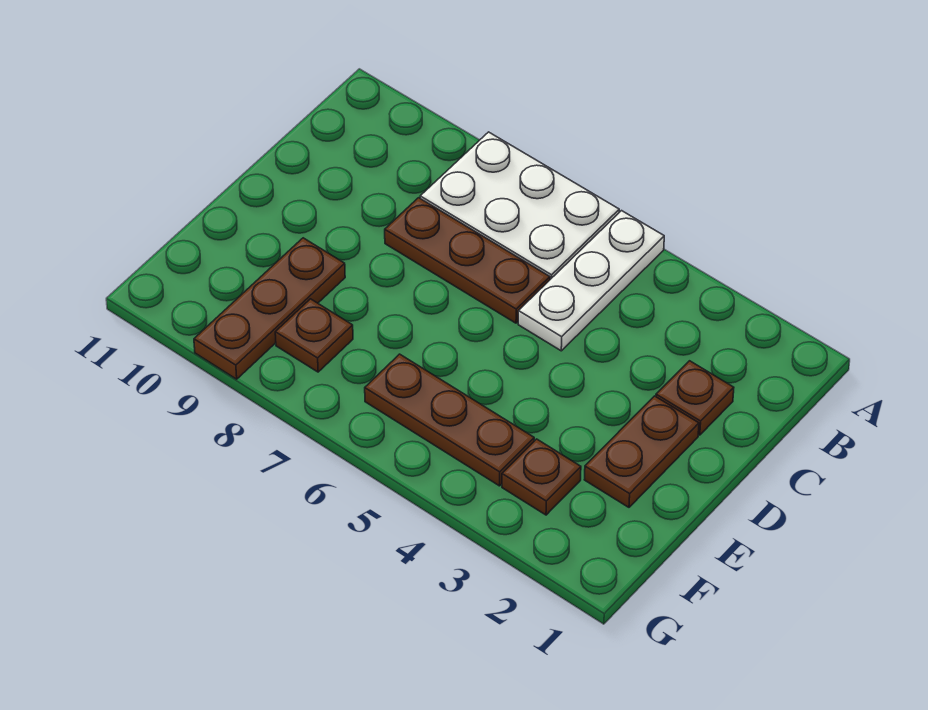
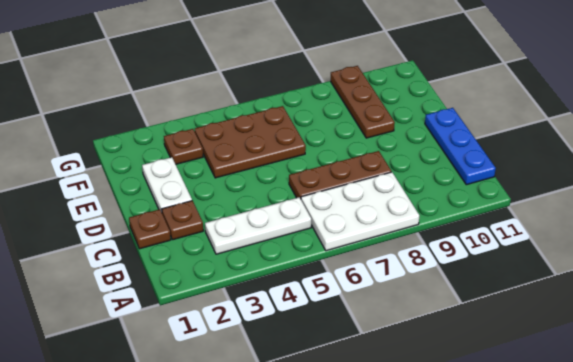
white 1x3 plate [518,211,664,351] -> white 1x3 plate turned to [205,197,311,254]
none -> blue 1x3 plate [425,108,496,185]
brown 1x2 plate [584,396,699,507] -> white 1x2 plate [142,157,192,212]
brown 1x3 plate [365,354,534,486] -> brown 2x3 plate [195,106,306,178]
brown 1x1 plate [275,299,353,372] -> brown 1x1 plate moved to [129,209,171,249]

